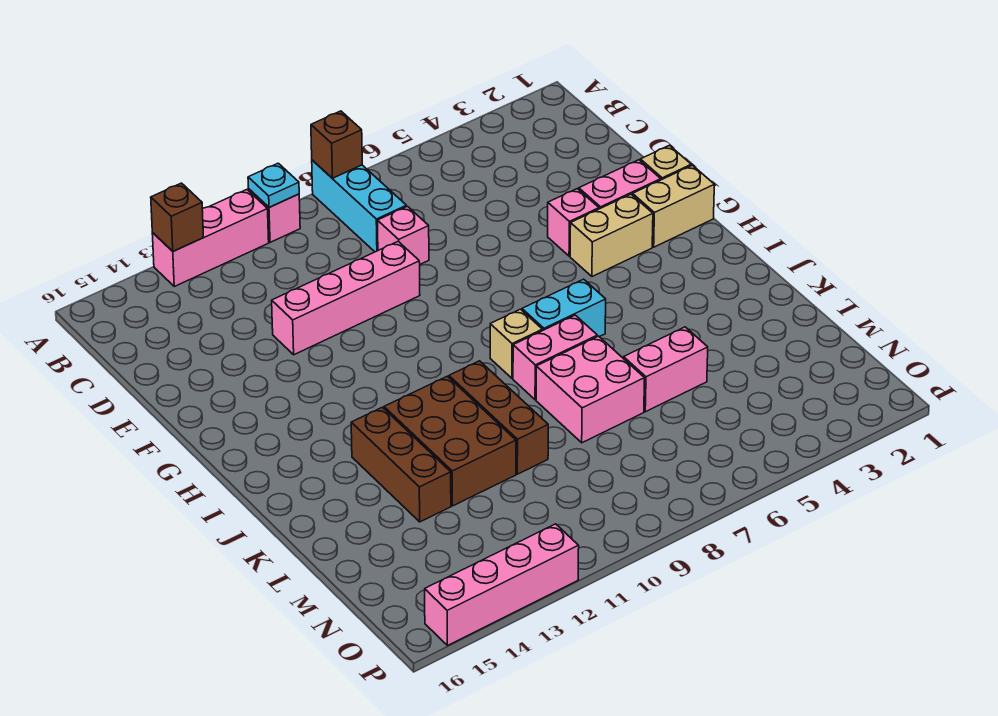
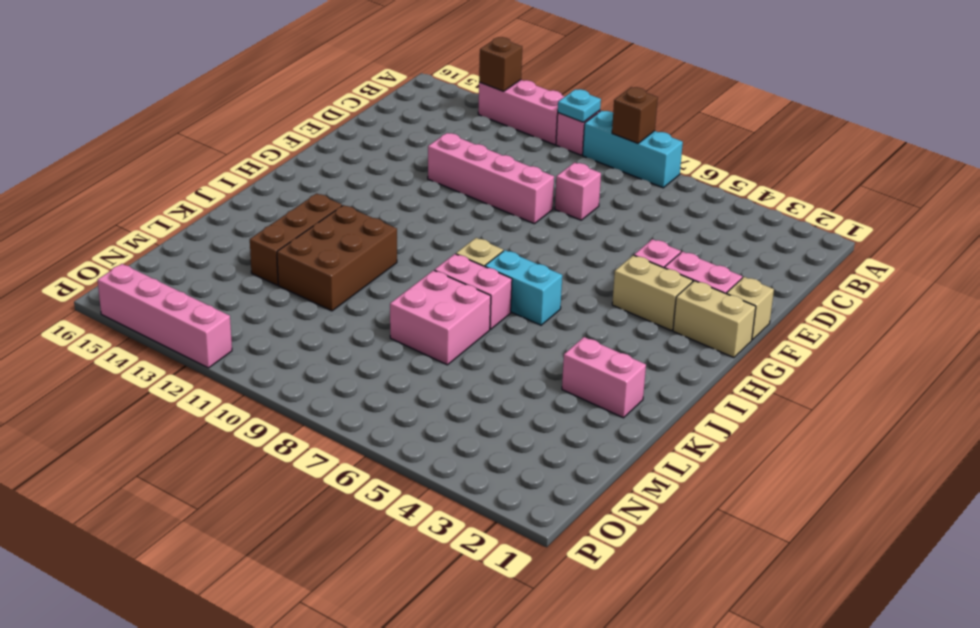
cyan 1x3 brick [312,160,406,252] -> cyan 1x3 brick turned to [583,111,683,188]
brown 1x3 brick [449,361,548,474] -> none
pink 1x2 brick [624,327,708,412] -> pink 1x2 brick moved to [562,337,646,418]

